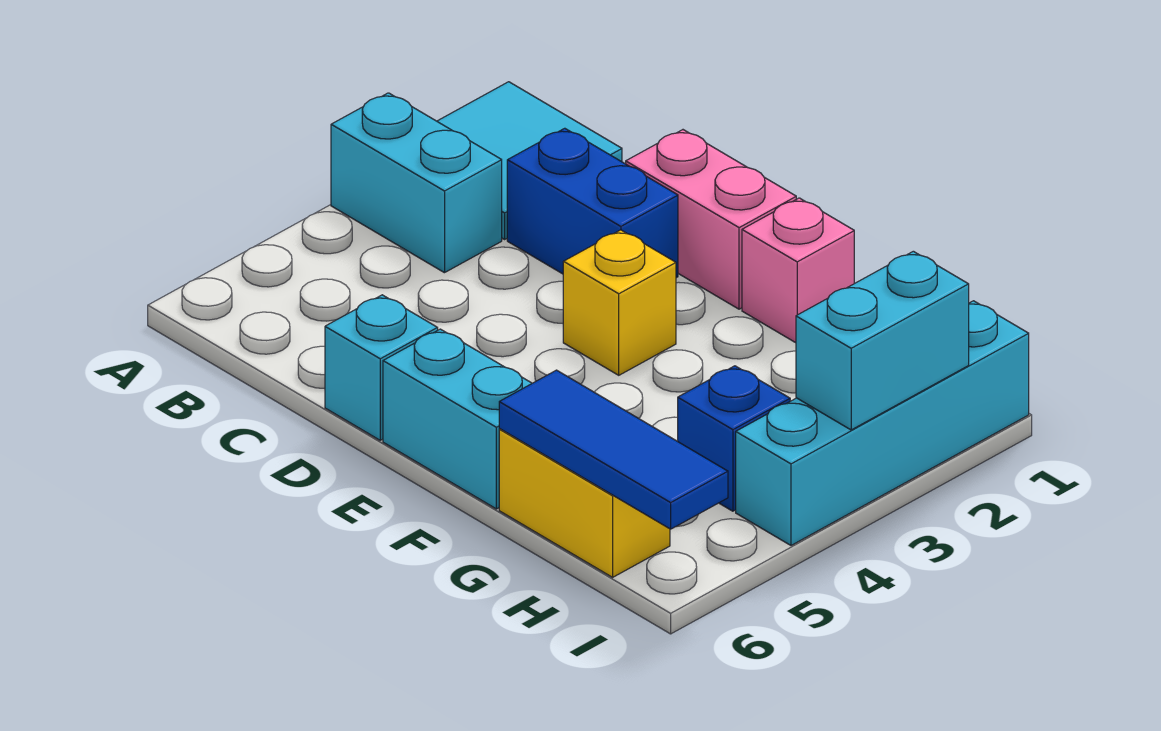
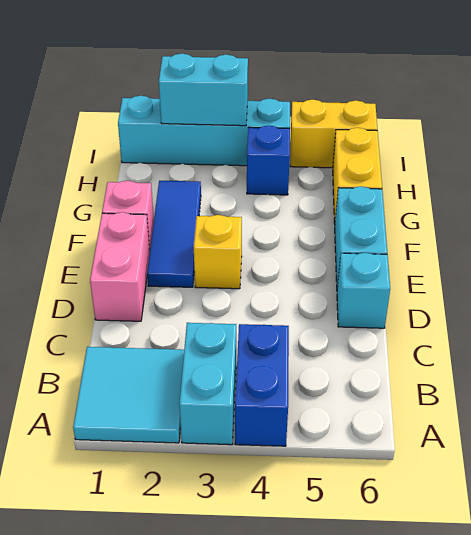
blue 1x2 brick [507,128,678,278] -> blue 1x2 brick moved to [235,324,289,446]
blue 1x3 tile [499,370,728,529] -> blue 1x3 tile moved to [147,181,201,287]
none -> yellow 1x2 brick [290,100,377,168]

